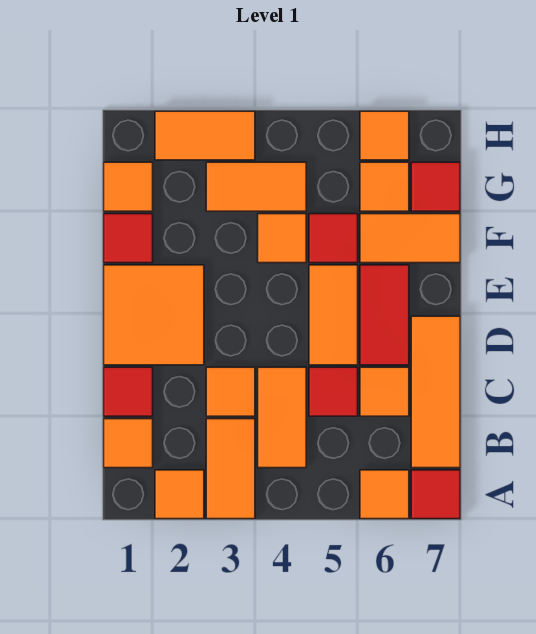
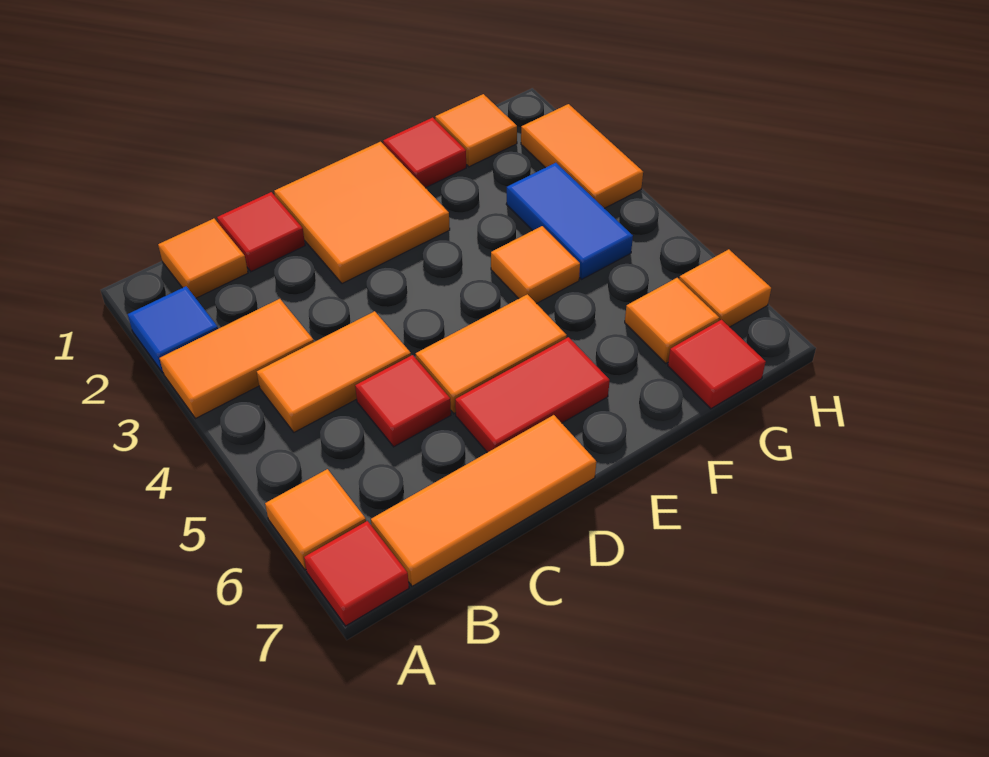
orange 1x1 tile [155,470,204,519] -> blue 1x1 tile [128,286,218,373]
orange 1x1 tile [206,367,255,416] -> none
orange 1x1 tile [360,367,409,416] -> none
red 1x1 tile [309,214,358,263] -> none
orange 1x2 tile [360,214,460,263] -> none
orange 1x2 tile [206,162,306,211] -> blue 1x2 tile [506,163,633,279]

